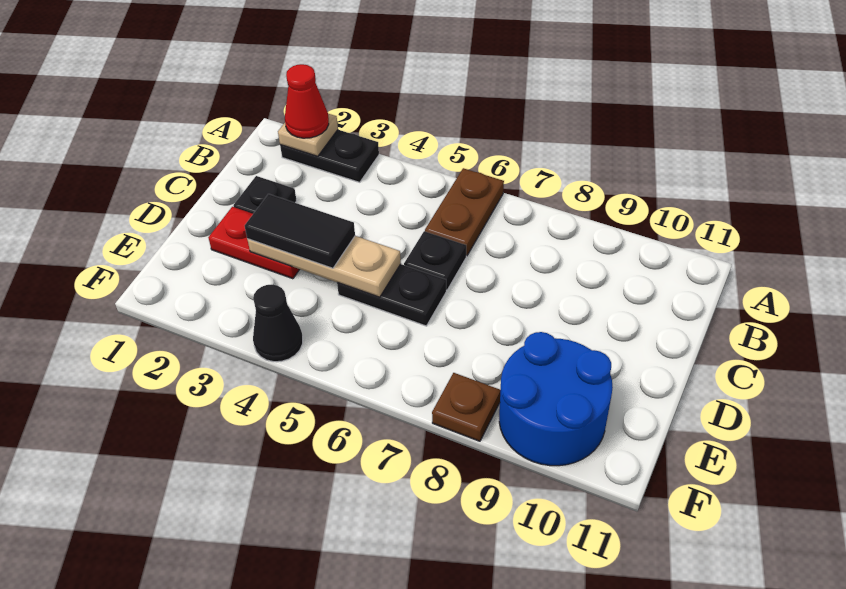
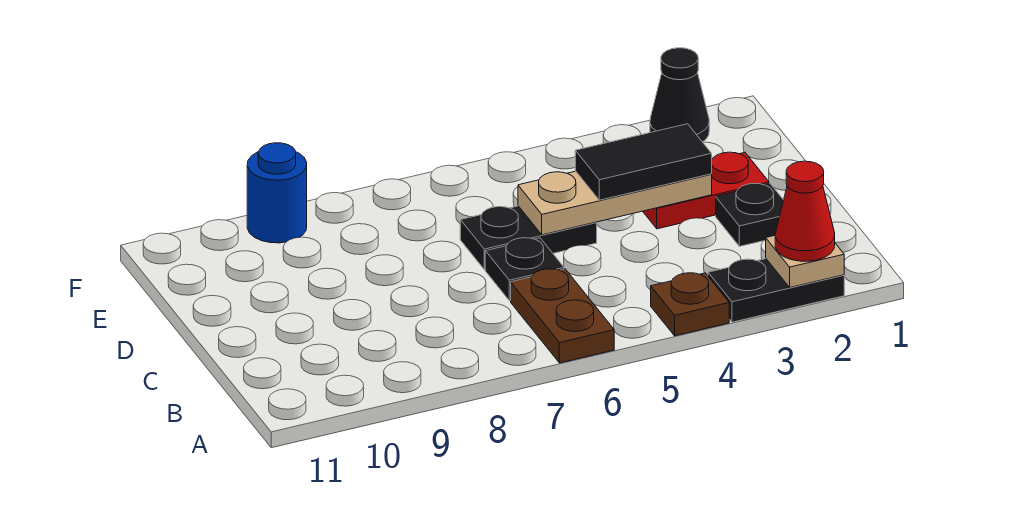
blue 2x2 round brick [499,332,613,466] -> blue 1x1 round brick [247,143,307,243]
black 1x1 cone [253,285,303,362] -> black 1x1 cone moved to [650,48,709,142]
brown 1x1 plate [432,373,500,441] -> brown 1x1 plate moved to [651,273,729,336]

